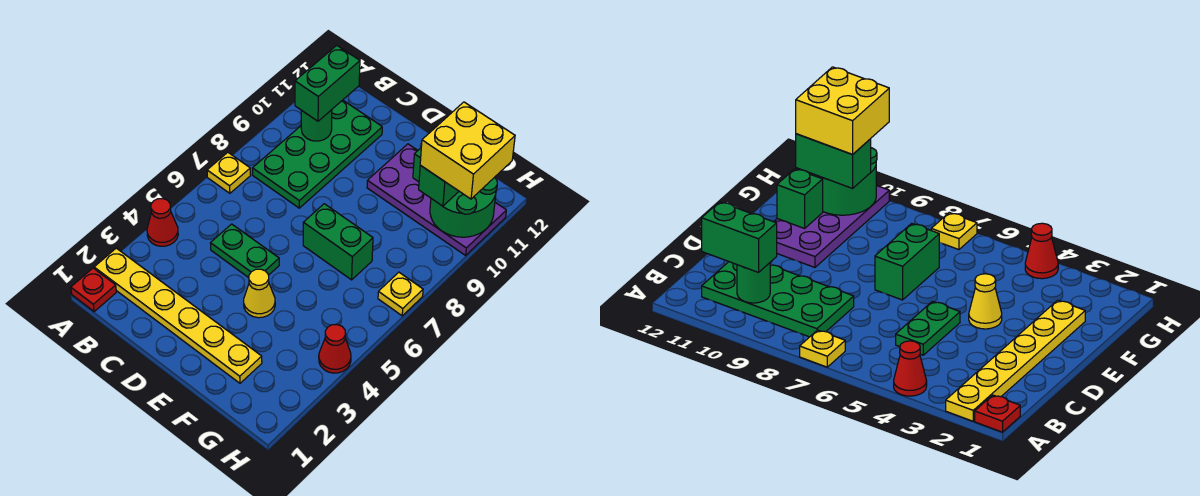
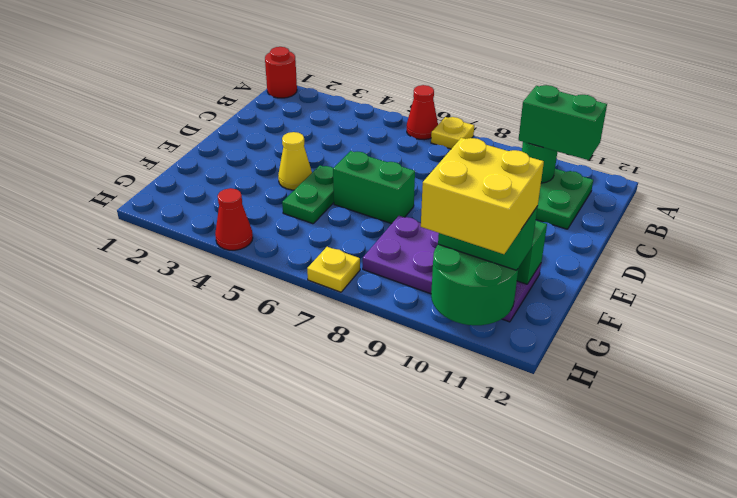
red 1x1 plate [71,268,116,311] -> red 1x1 round brick [265,47,297,98]
yellow 1x6 plate [94,248,262,383] -> none
red 1x1 cone [147,198,178,246] -> red 1x1 cone moved to [407,85,438,140]
green 1x2 plate [211,224,279,278] -> green 1x2 plate moved to [282,165,334,224]
green 1x2 brick [303,204,373,280] -> green 1x2 brick turned to [333,151,415,224]
purple 2x4 plate [367,144,506,255] -> purple 2x4 plate turned to [363,216,541,322]

